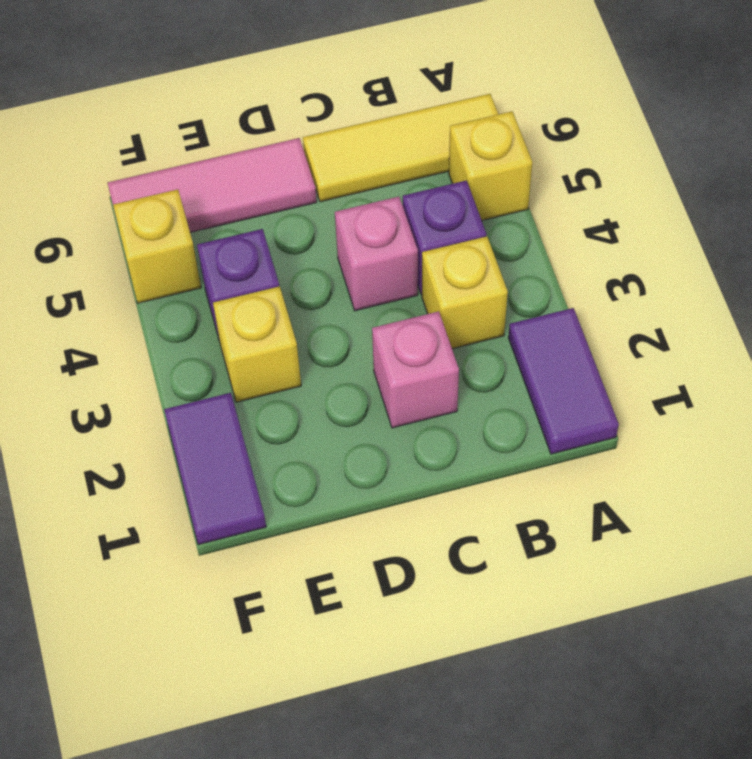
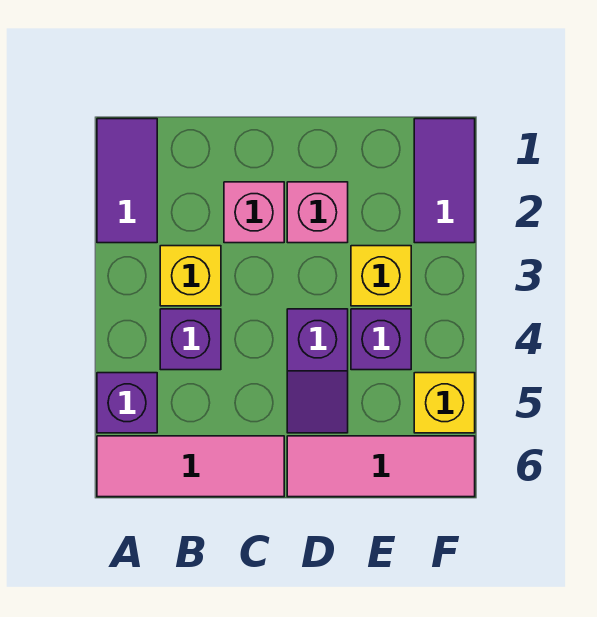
yellow 1x1 brick [449,111,532,220] -> purple 1x1 brick [97,373,157,433]
yellow 1x3 tile [303,94,498,202] -> pink 1x3 tile [97,436,284,497]
pink 1x1 brick [335,197,418,311] -> pink 1x1 brick moved to [287,182,348,243]
none -> purple 1x2 slope [287,309,348,433]

